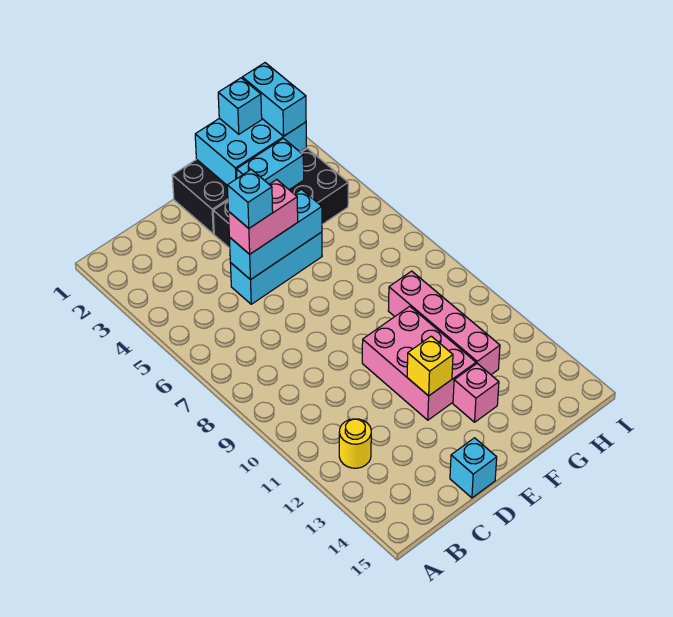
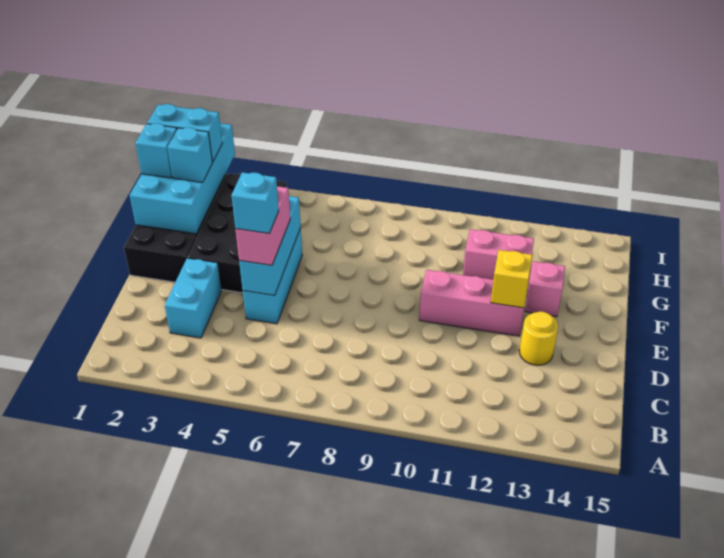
yellow 1x1 round brick [339,419,371,468] -> yellow 1x1 round brick moved to [519,312,558,365]
cyan 1x1 brick [450,438,497,498] -> cyan 1x1 brick moved to [168,128,212,182]
pink 2x3 brick [362,306,476,420] -> pink 1x3 brick [419,270,524,336]
cyan 2x3 brick [195,118,306,185] -> cyan 2x4 brick [130,123,235,234]
cyan 1x2 brick [236,138,304,190] -> cyan 1x2 brick moved to [165,258,222,338]
pink 1x4 brick [388,271,500,375] -> pink 1x2 brick [463,229,534,280]

